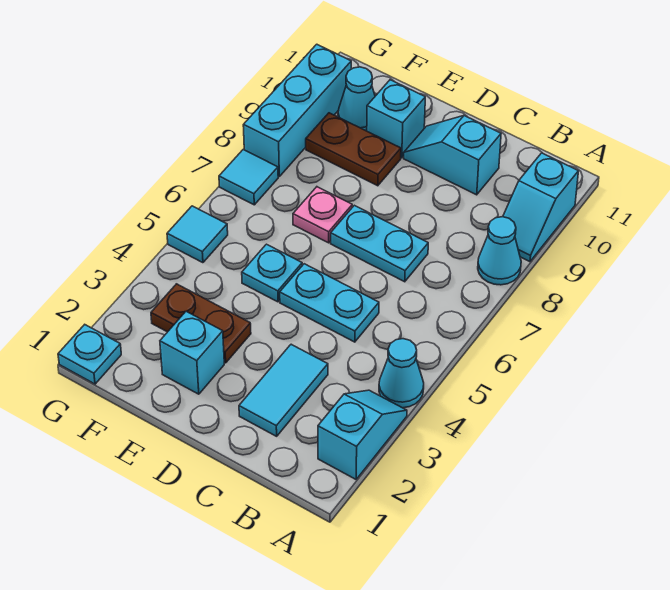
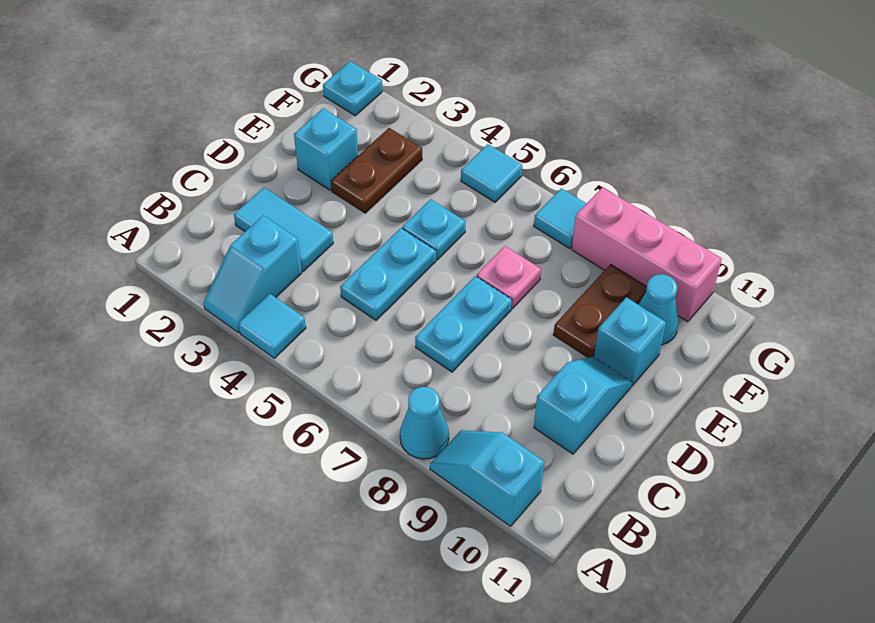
cyan 1x2 slope [318,390,407,479] -> cyan 1x2 slope turned to [203,216,302,332]
cyan 1x1 cone [379,339,424,408] -> cyan 1x1 tile [238,294,306,358]
cyan 1x3 brick [243,44,351,176] -> pink 1x3 brick [572,187,722,322]

